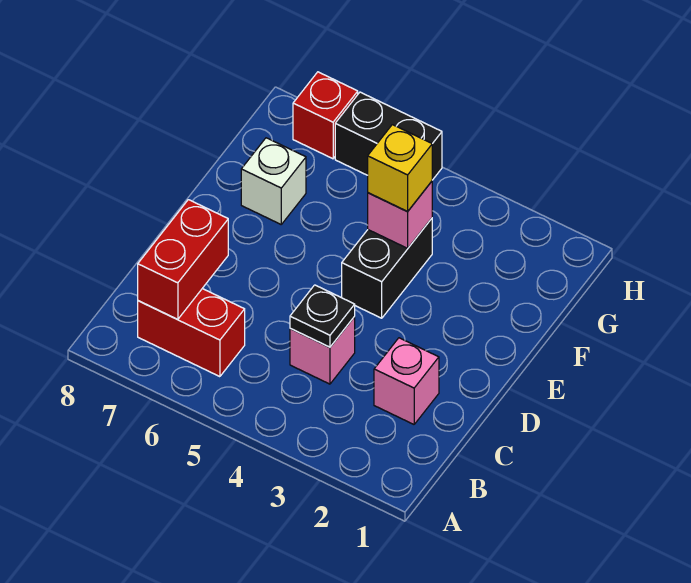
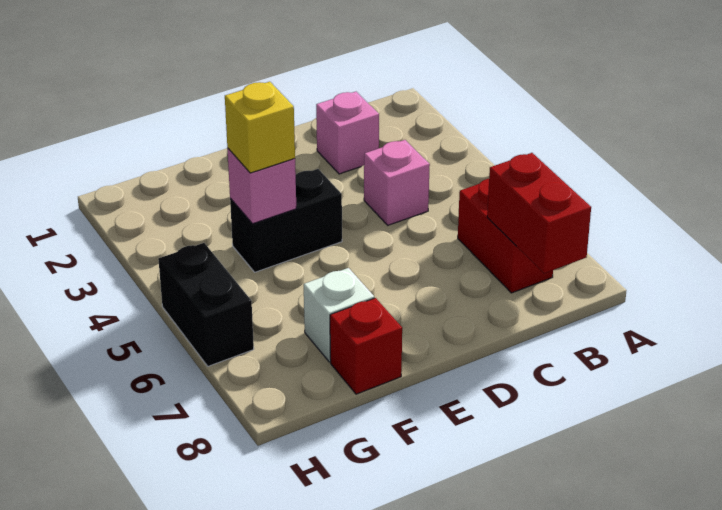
red 1x2 brick [138,200,228,320] -> red 1x2 brick turned to [487,153,591,273]
black 1x1 plate [290,285,355,347] -> none
red 1x1 brick [293,72,358,159] -> red 1x1 brick moved to [330,298,402,394]

